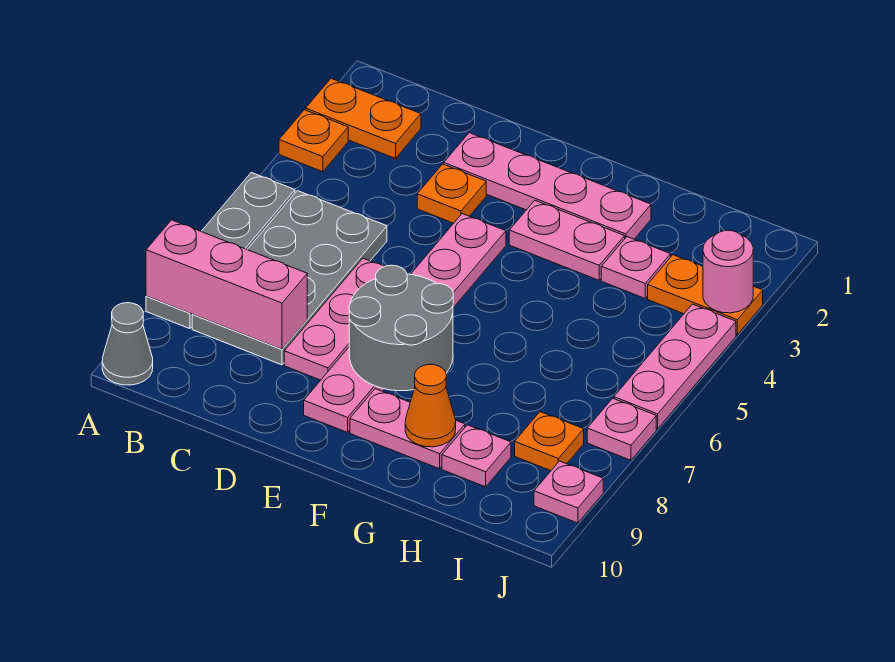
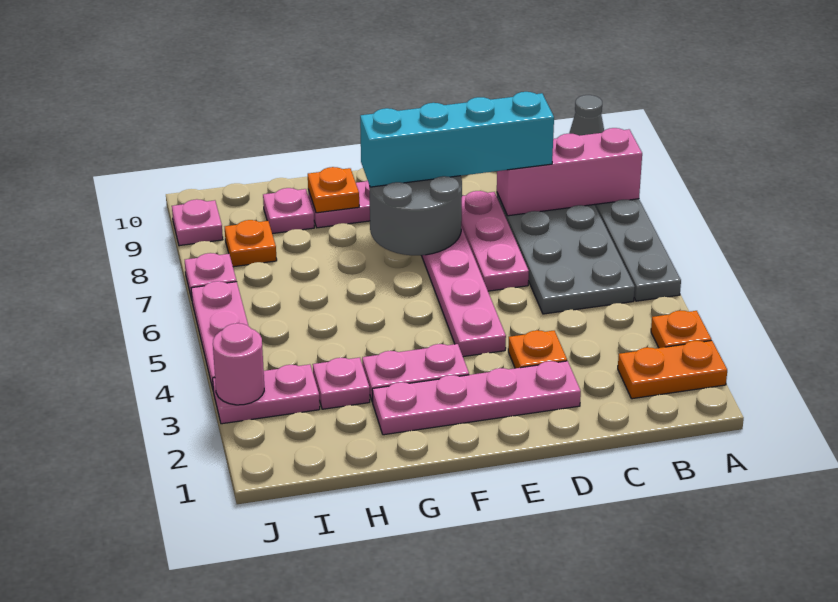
none -> cyan 1x4 brick [360,92,554,187]
orange 1x1 cone [405,364,456,447] -> orange 1x1 plate [308,167,359,213]
orange 1x2 plate [648,255,763,335] -> pink 1x2 plate [213,364,320,424]

